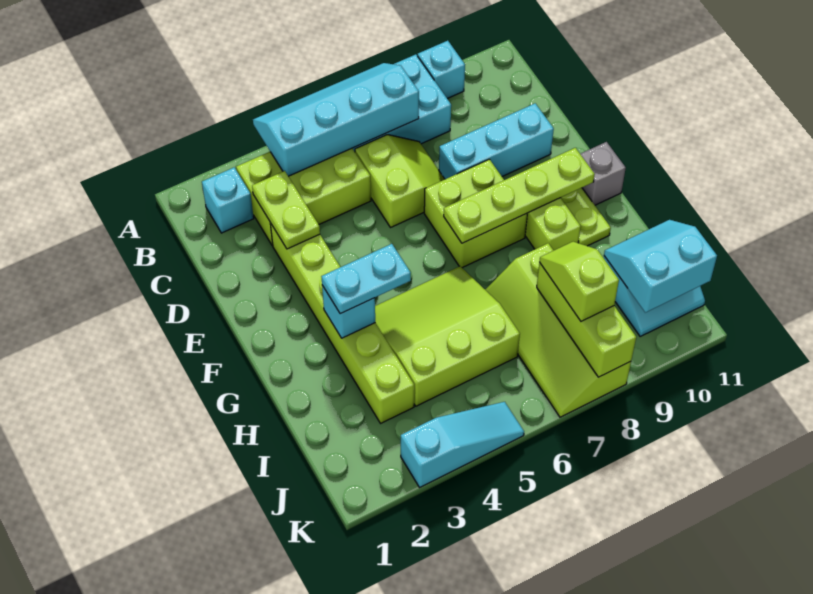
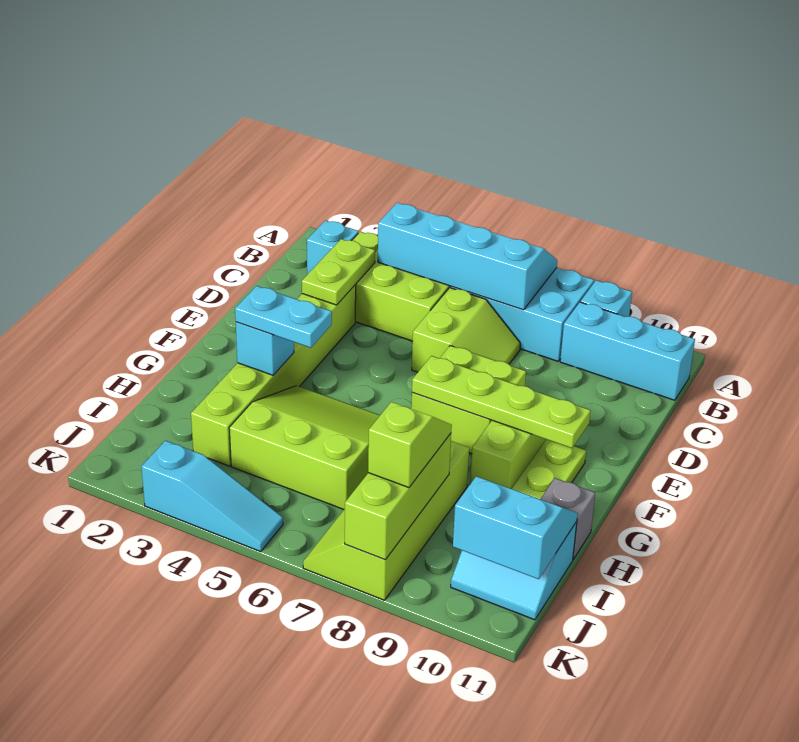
cyan 1x3 brick [439,103,554,179] -> cyan 1x3 brick moved to [560,302,695,400]
grey 1x1 brick [581,142,626,205] -> grey 1x1 brick moved to [540,478,595,559]

